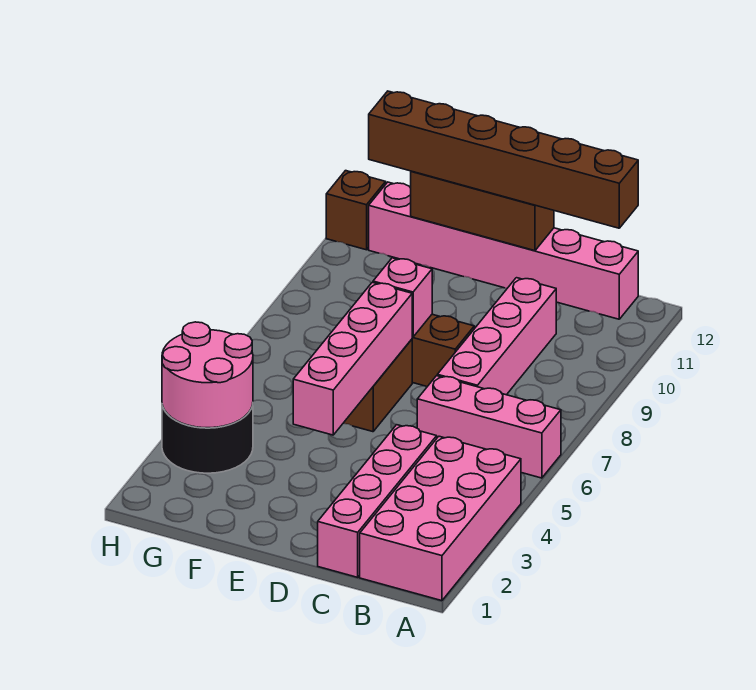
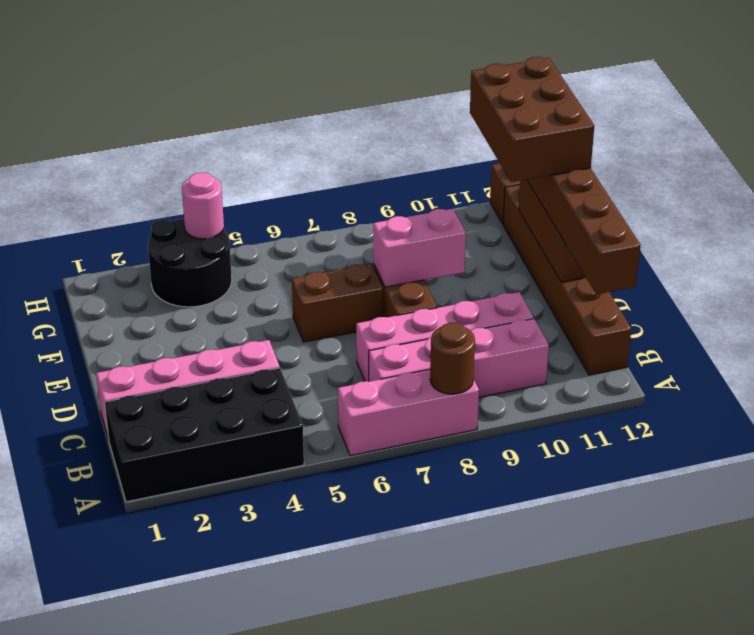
pink 2x4 brick [360,436,521,601] -> black 2x4 brick [104,368,304,502]
pink 1x3 brick [417,376,561,478] -> pink 1x3 brick turned to [338,370,479,456]
none -> brown 1x1 round brick [430,323,475,394]
pink 1x6 brick [369,182,638,319] -> brown 1x6 brick [503,184,631,375]
pink 1x4 brick [293,282,412,435] -> pink 1x4 brick moved to [369,319,549,397]
pink 1x1 brick [373,258,432,337] -> pink 1x2 brick [373,209,466,287]
none -> brown 2x3 brick [470,57,594,182]
pink 2x2 round brick [162,322,253,428] -> pink 1x1 round brick [182,173,224,239]

